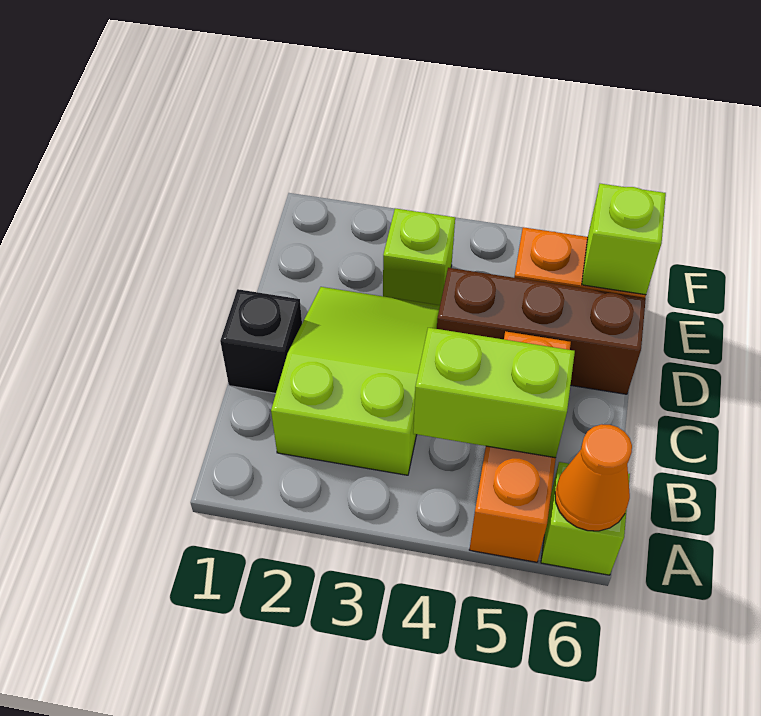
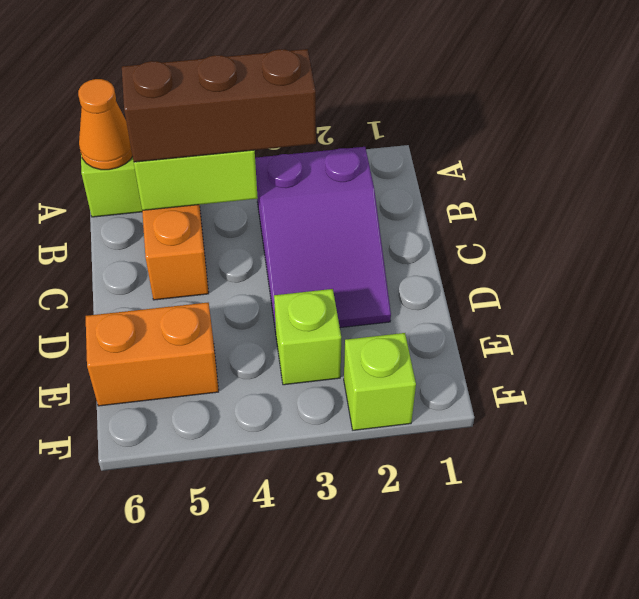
lime 2x3 slope [271,287,440,475] -> purple 2x3 slope [255,147,391,332]
black 1x1 brick [220,289,302,393] -> none
brown 1x3 brick [437,268,646,394] -> brown 1x3 brick moved to [122,49,316,162]
lime 1x1 brick [582,184,666,295] -> lime 1x1 brick moved to [344,333,416,430]

